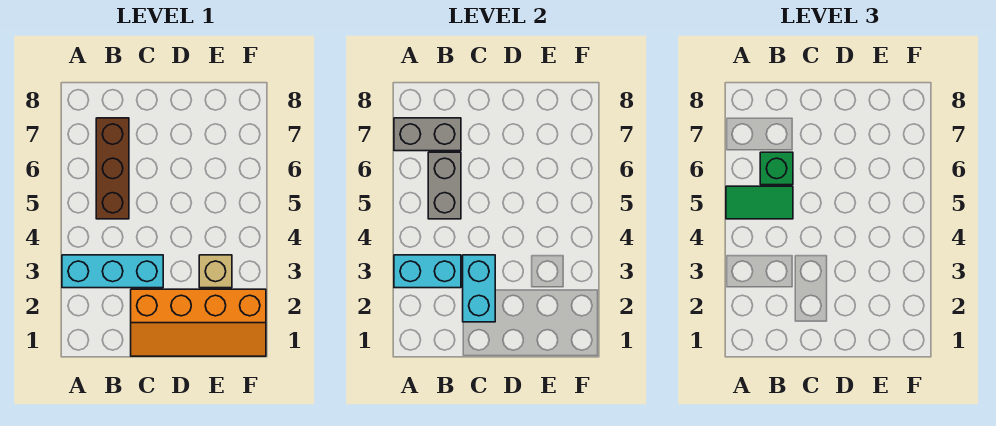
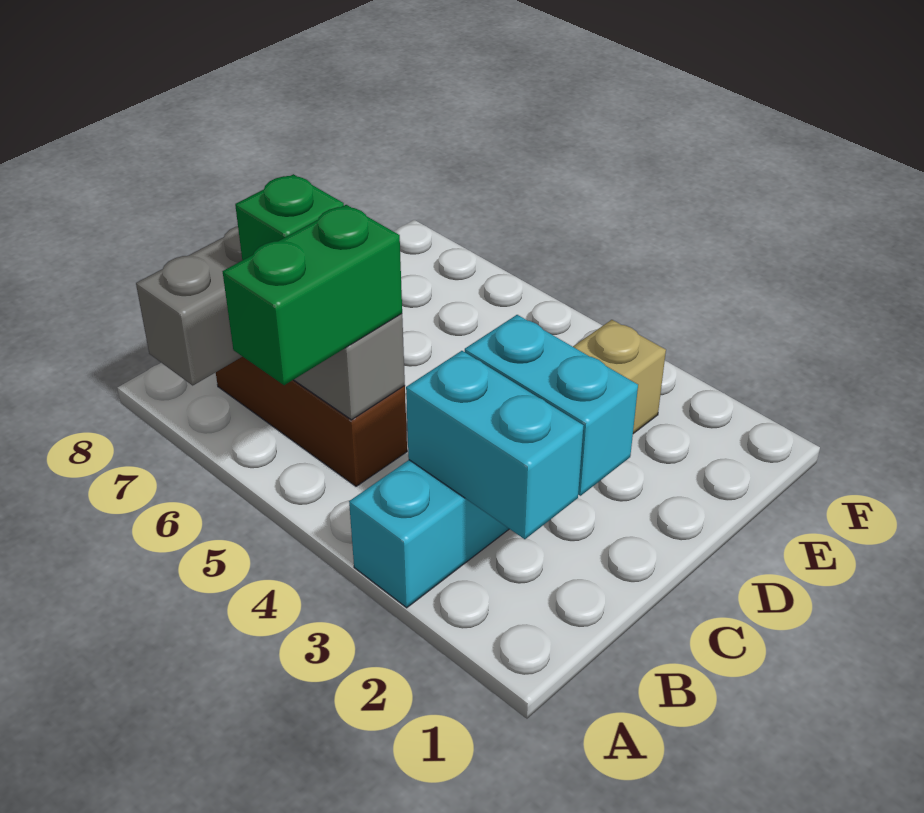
cyan 1x2 brick [394,255,461,288] -> cyan 1x2 brick turned to [406,351,583,539]
green 1x2 tile [726,186,793,219] -> green 1x2 brick [223,205,402,385]
orange 2x4 slope [131,289,266,356] -> none

